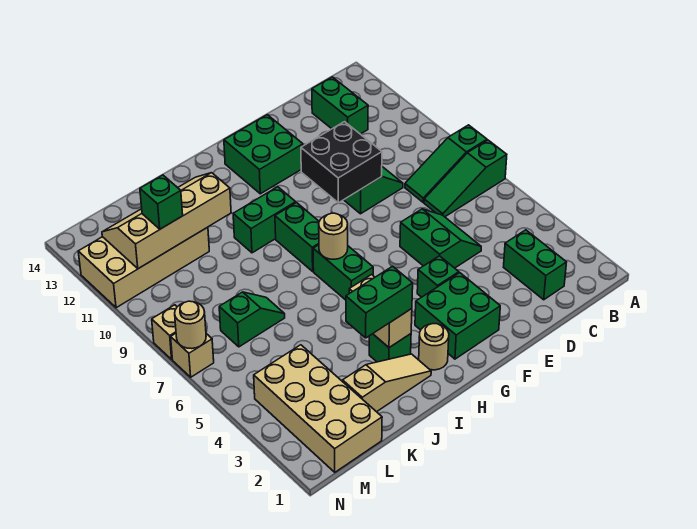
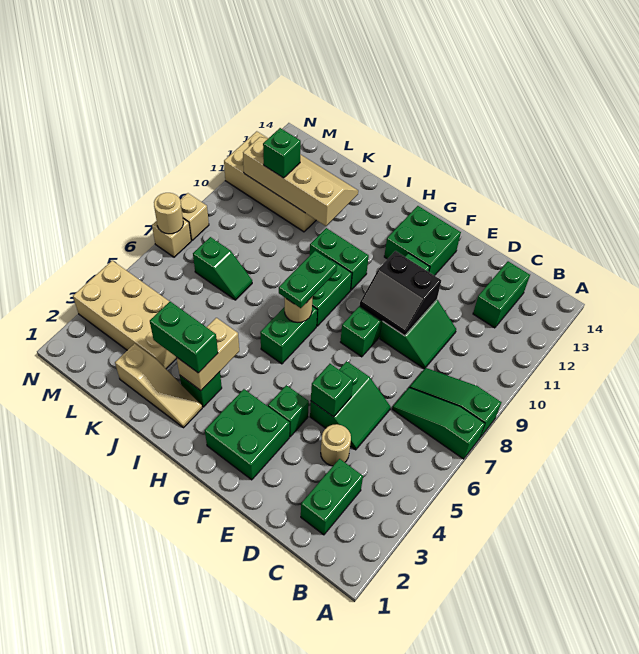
none -> green 1x1 brick [311,364,353,417]
black 2x2 brick [301,122,382,203] -> black 2x2 slope [360,251,441,336]
none -> green 1x4 brick [341,253,430,357]
tan 1x1 round brick [419,324,449,370] -> tan 1x1 round brick moved to [321,424,351,466]
none -> green 1x2 plate [279,251,337,308]
tan 2x4 brick [254,345,382,472] -> tan 2x4 brick turned to [73,261,177,369]

